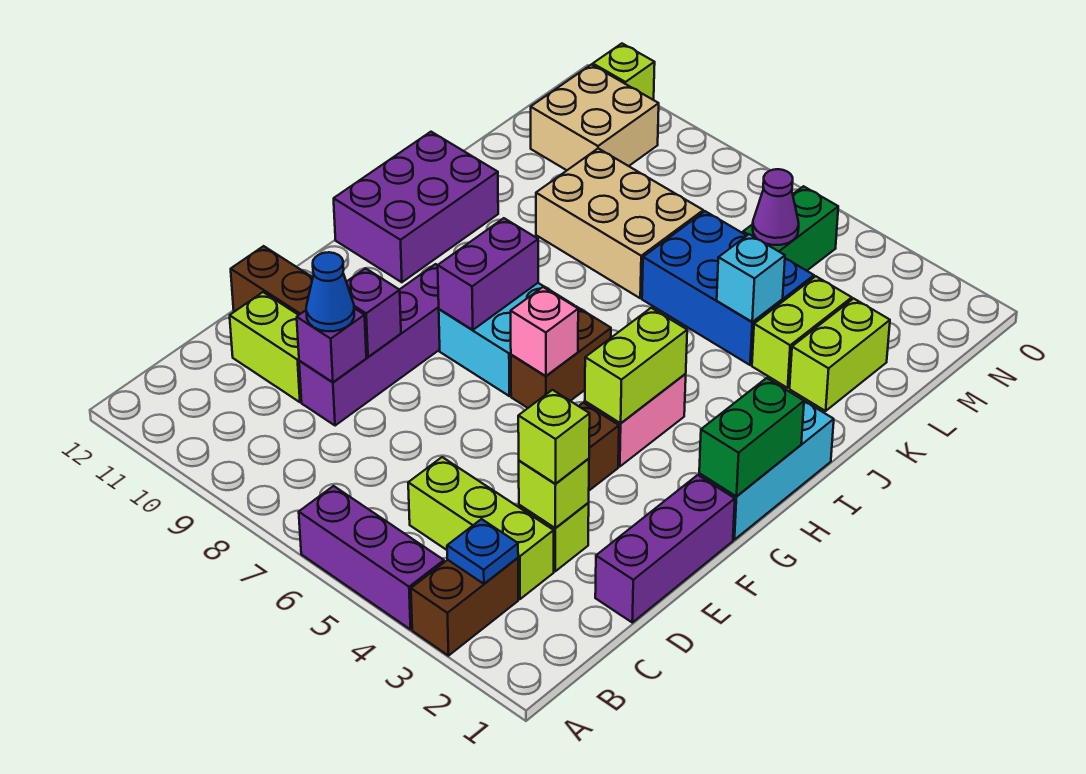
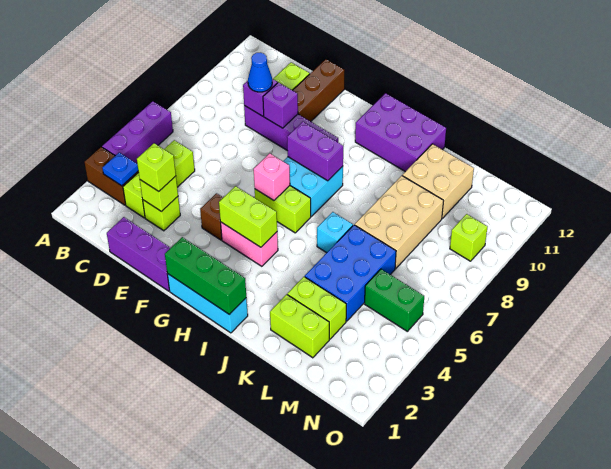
green 1x2 brick [699,378,804,496] -> green 1x3 brick [165,237,246,315]
brown 1x2 brick [511,306,611,408] -> lime 1x2 brick [255,186,311,233]
cyan 1x1 brick [717,234,785,322] -> cyan 1x1 brick moved to [317,212,353,253]
purple 1x1 cone [753,169,799,245] -> none
tan 2x2 brick [531,65,659,170] -> tan 2x2 brick moved to [402,144,474,218]
lime 1x1 brick [593,44,655,100] -> lime 1x1 brick moved to [450,214,487,261]

